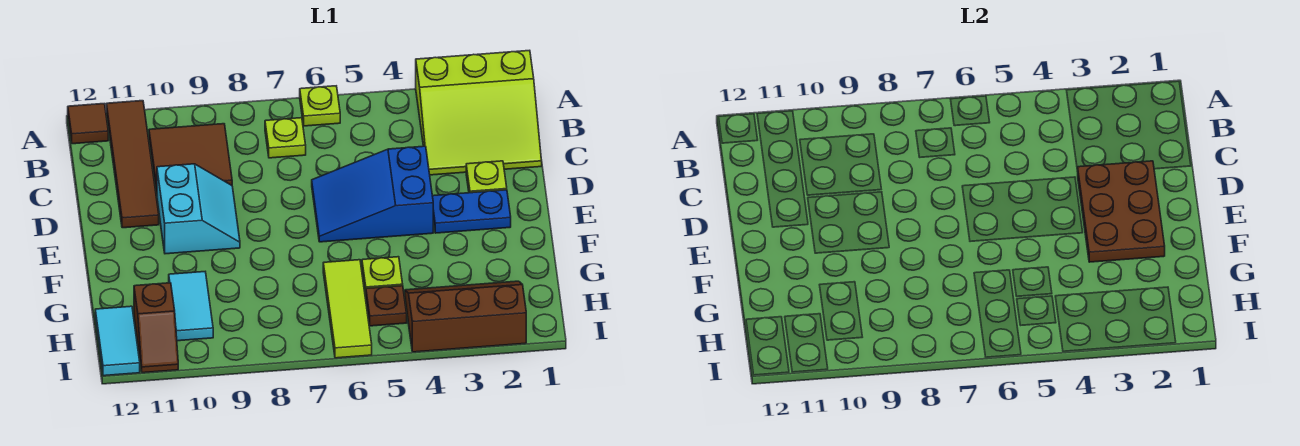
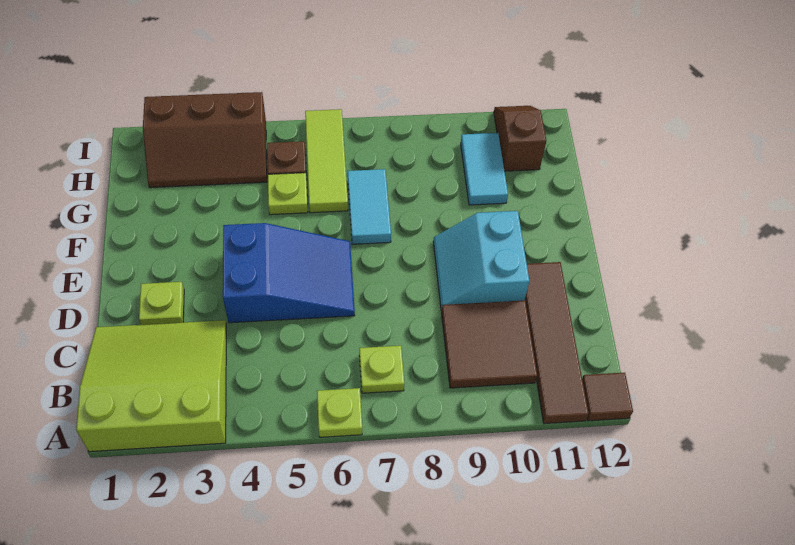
brown 2x3 plate [1078,161,1165,262] -> none
blue 1x2 plate [433,190,511,233] -> none
cyan 1x2 tile [95,306,140,376] -> cyan 1x2 tile moved to [348,169,391,244]

